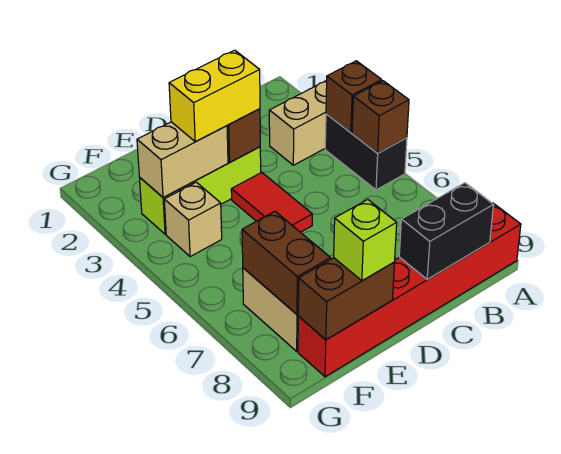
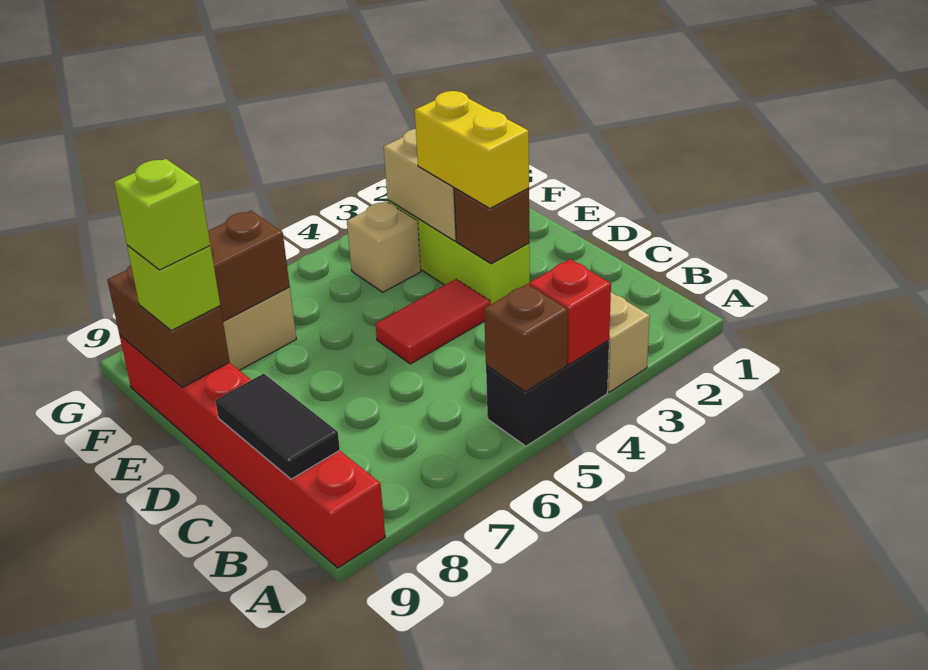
brown 1x1 brick [326,61,382,132] -> red 1x1 brick [529,259,611,365]
black 1x2 brick [399,183,493,280] -> black 1x2 tile [215,374,340,479]
none -> lime 1x1 brick [114,159,210,270]

